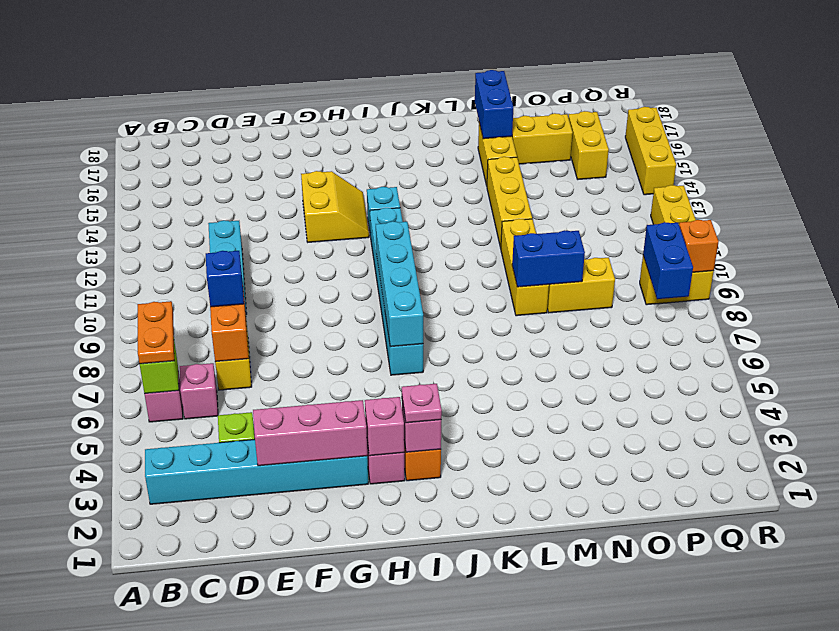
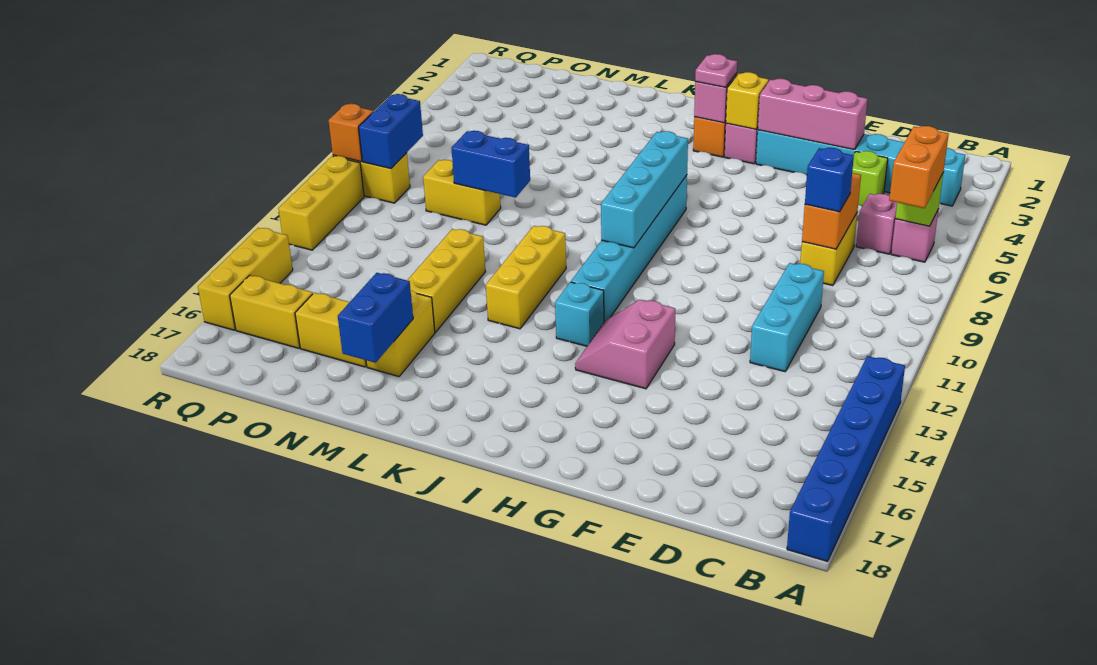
none -> blue 1x6 brick [787,356,905,561]
orange 1x2 plate [138,301,174,364] -> orange 1x2 brick [889,126,949,208]
yellow 2x2 slope [301,171,369,242] -> pink 2x2 slope [575,299,675,389]
pink 1x1 brick [365,397,404,456] -> yellow 1x1 brick [726,72,769,129]
yellow 1x3 brick [501,219,549,316] -> yellow 1x3 brick moved to [486,226,566,329]
yellow 1x2 brick [568,111,609,179] -> yellow 1x2 brick turned to [230,275,313,348]

